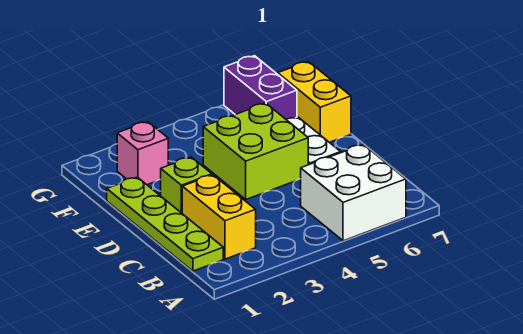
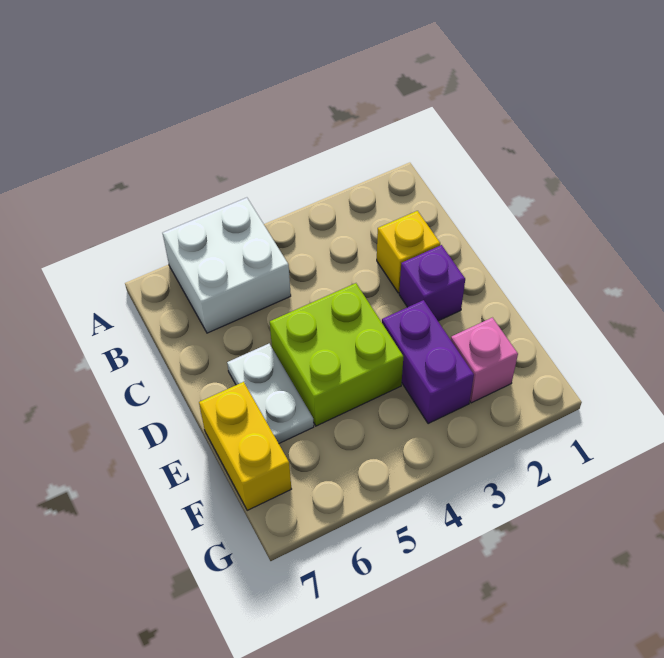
lime 1x4 plate [107,177,223,271] -> none
yellow 1x2 brick [182,175,256,259] -> yellow 1x1 brick [377,211,440,293]
lime 1x1 brick [161,157,212,213] -> purple 1x1 brick [399,245,465,321]
purple 1x2 brick [224,56,297,119] -> purple 1x2 brick moved to [382,300,474,424]

